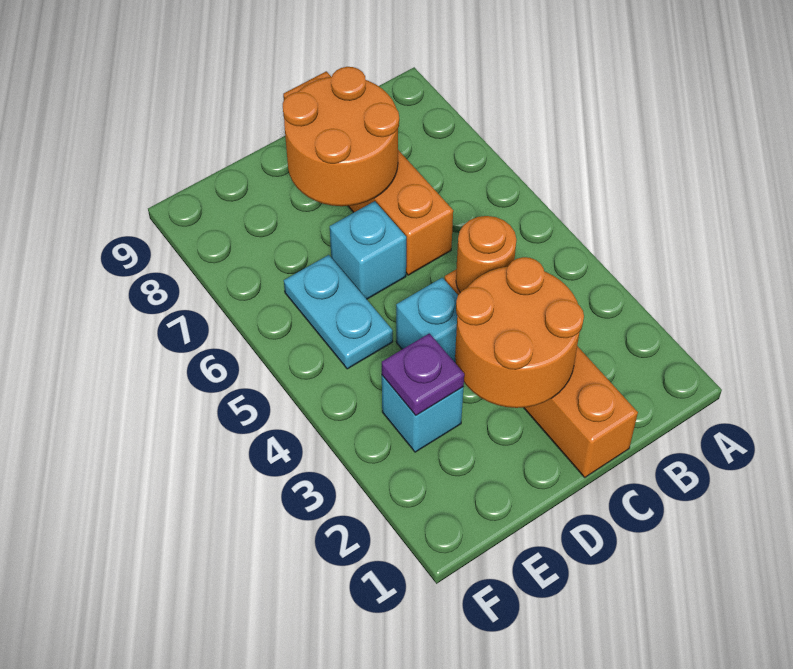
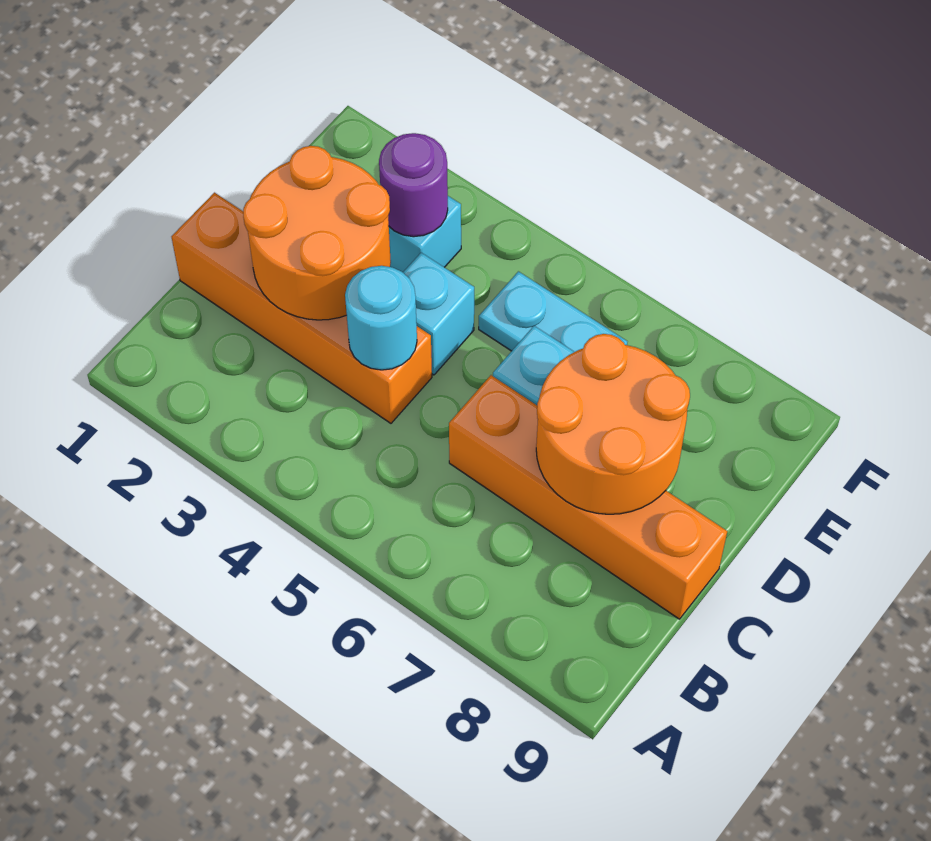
orange 1x1 round brick [456,216,516,293] -> cyan 1x1 round brick [345,266,417,370]
purple 1x1 plate [382,333,464,415] -> purple 1x1 round brick [379,133,448,237]

